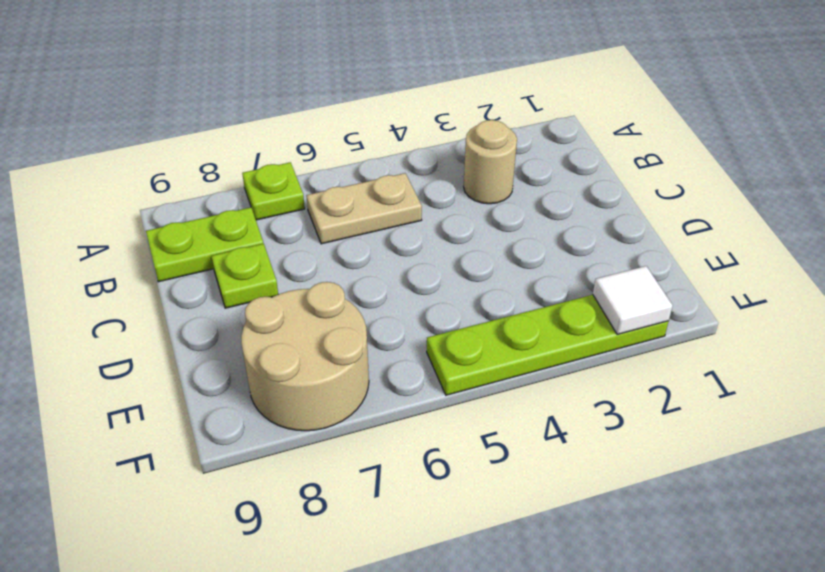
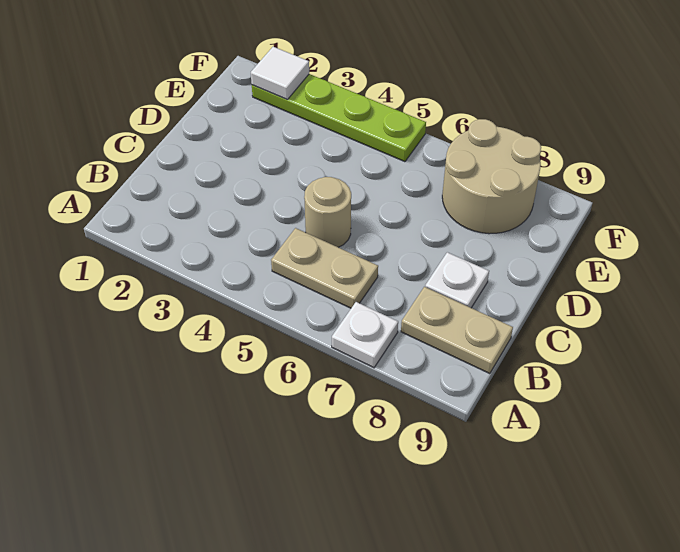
lime 1x1 plate [242,162,305,220] -> white 1x1 plate [332,302,398,368]
tan 1x1 round brick [464,120,517,204] -> tan 1x1 round brick moved to [304,177,351,247]
lime 1x2 plate [146,207,263,282] -> tan 1x2 plate [401,287,513,374]
lime 1x1 plate [211,244,278,308] -> white 1x1 plate [425,252,489,308]

